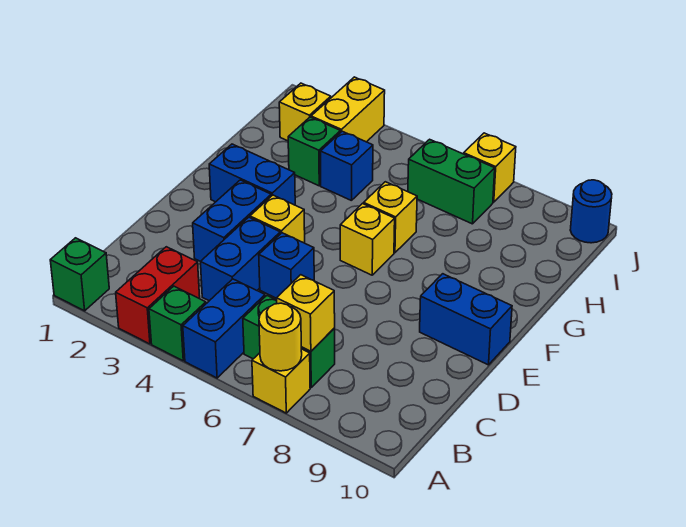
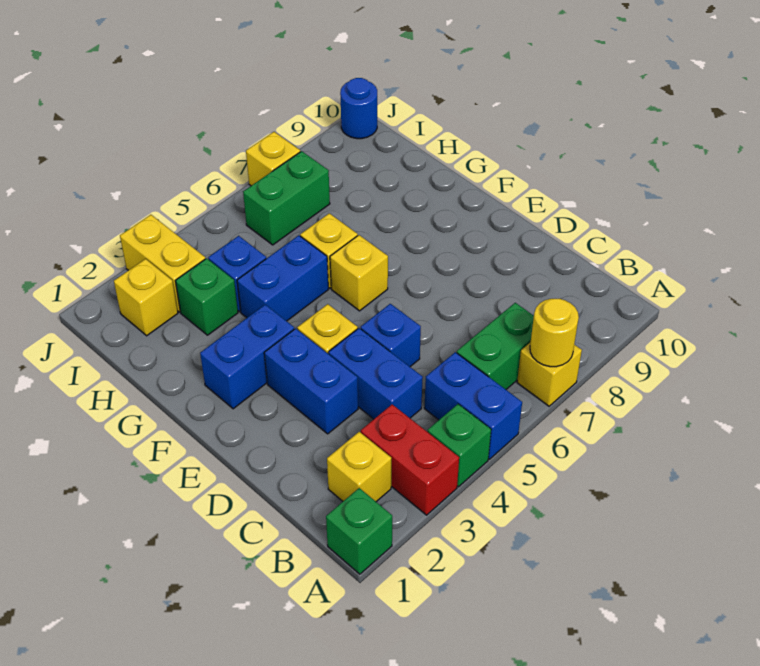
yellow 1x1 brick [277,275,335,351] -> yellow 1x1 brick moved to [327,432,391,502]
blue 1x2 brick [420,274,512,365] -> blue 1x2 brick moved to [237,235,328,321]

